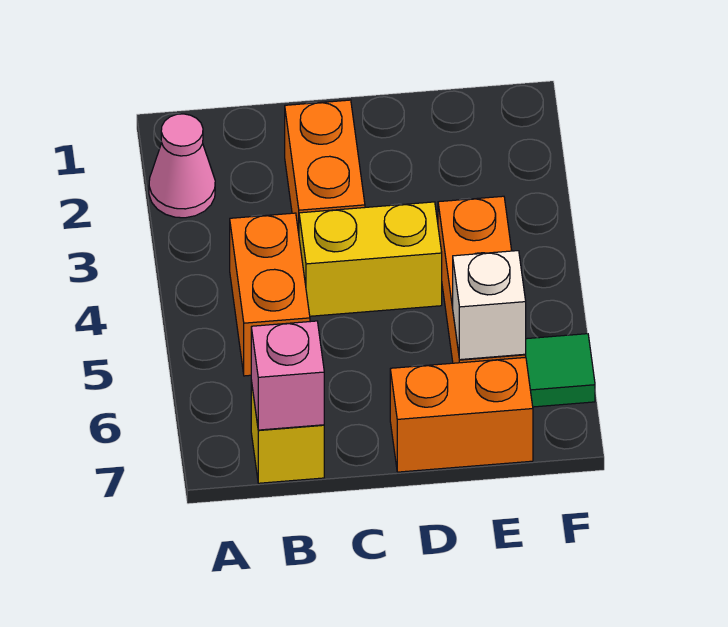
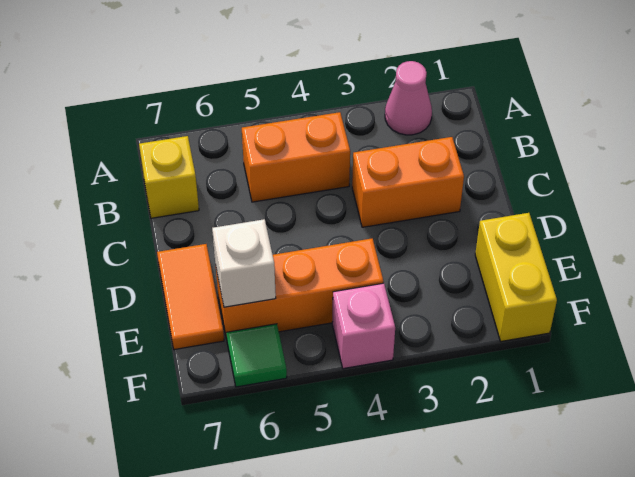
pink 1x1 brick [251,321,324,430] -> pink 1x1 brick moved to [332,283,395,369]
yellow 1x2 brick [299,202,442,316] -> yellow 1x2 brick moved to [475,213,557,341]
orange 1x2 brick [390,357,533,472] -> orange 1x2 tile [157,244,224,350]

